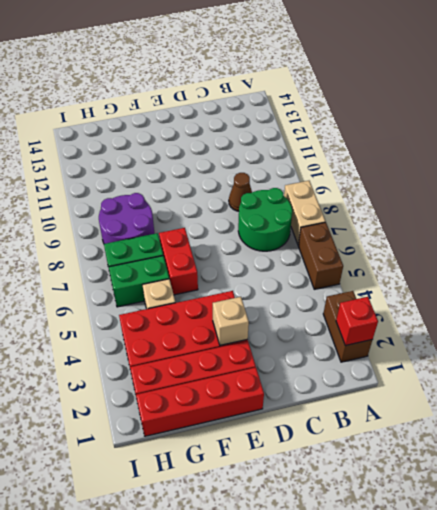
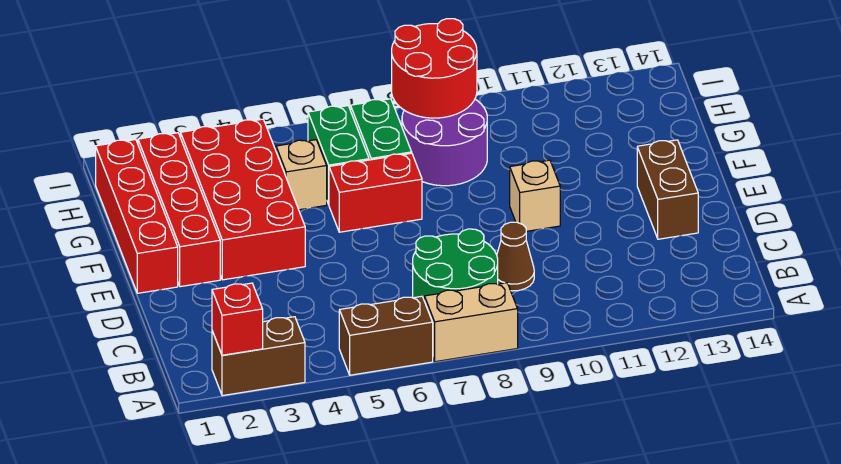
none -> brown 1x2 brick [637,140,698,239]
tan 1x1 brick [213,297,249,345] -> tan 1x1 brick moved to [510,160,560,231]
none -> red 2x2 round brick [392,19,477,118]

